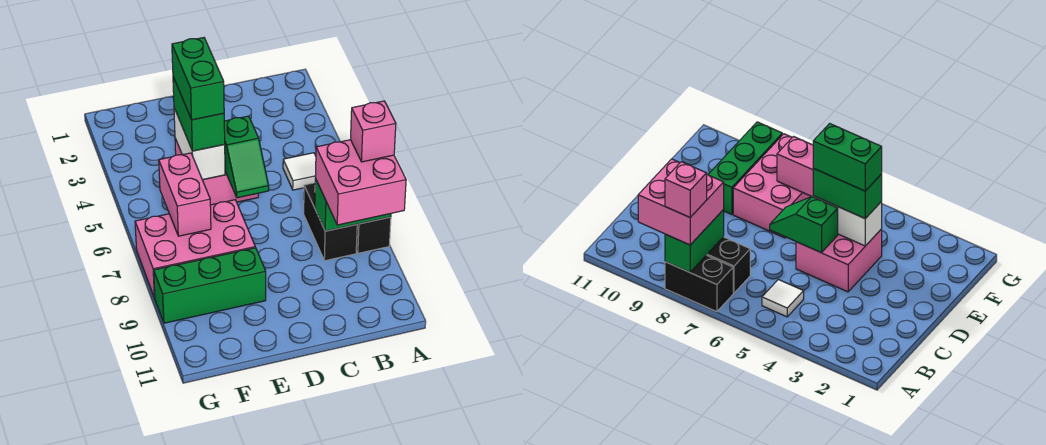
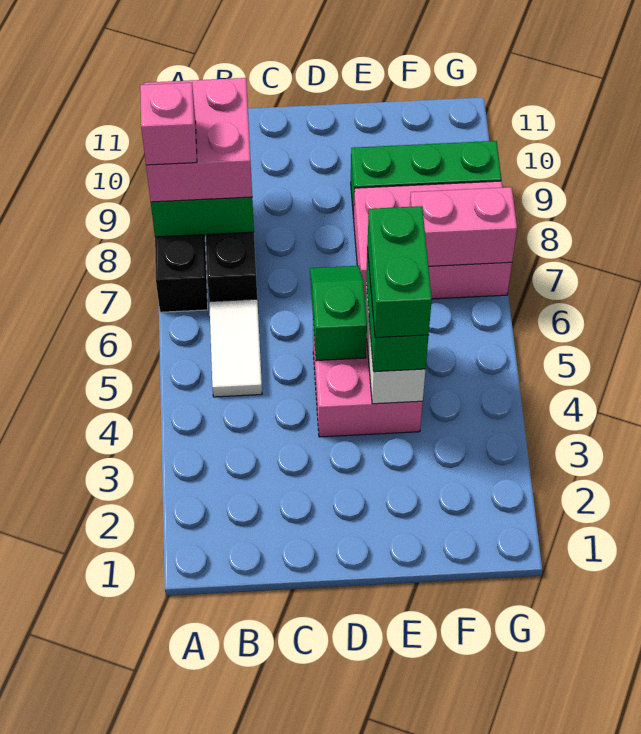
white 1x1 tile [283,153,316,190] -> white 1x2 tile [209,299,262,397]
pink 1x2 brick [159,153,211,236] -> pink 1x2 brick turned to [410,187,517,266]

